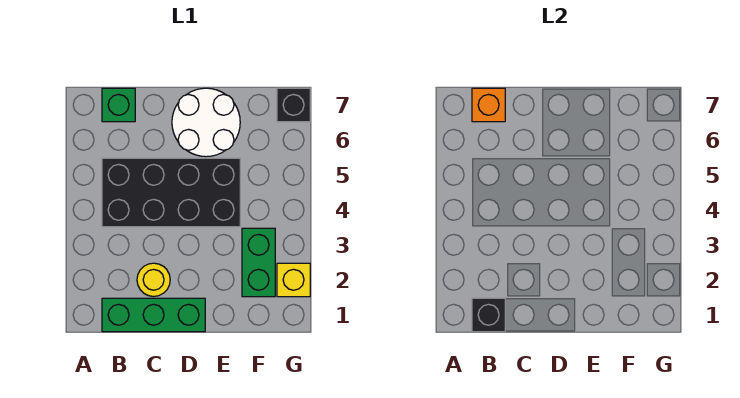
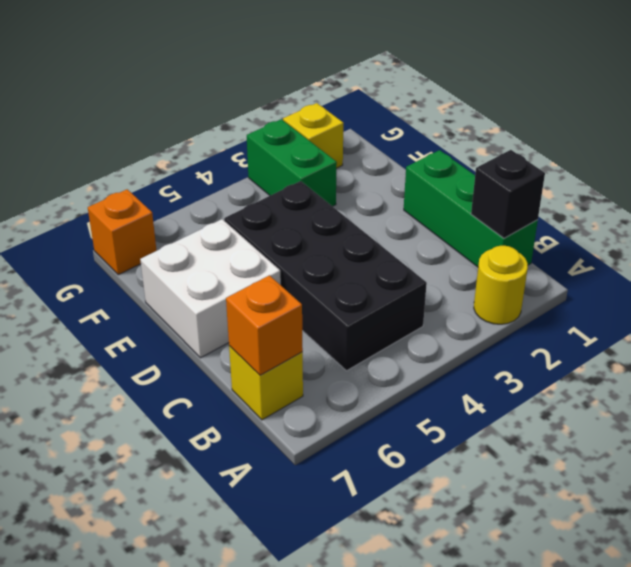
green 1x1 brick [102,88,135,122] -> yellow 1x1 brick [229,346,303,420]
yellow 1x1 round brick [137,263,170,297] -> yellow 1x1 round brick moved to [474,246,528,324]
white 2x2 round brick [172,88,240,157] -> white 2x2 brick [140,219,281,358]
green 1x2 brick [242,228,275,297] -> green 1x2 brick turned to [247,119,337,206]
black 1x1 brick [277,88,310,122] -> orange 1x1 brick [88,189,157,275]

